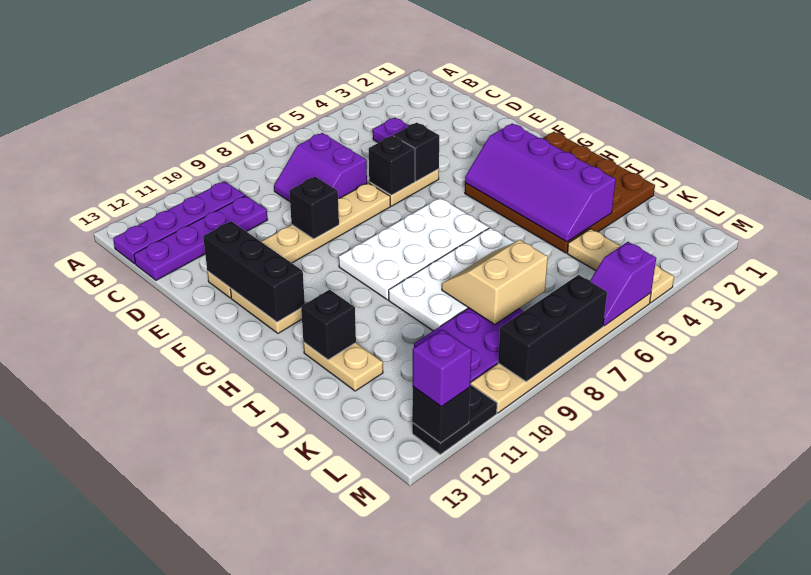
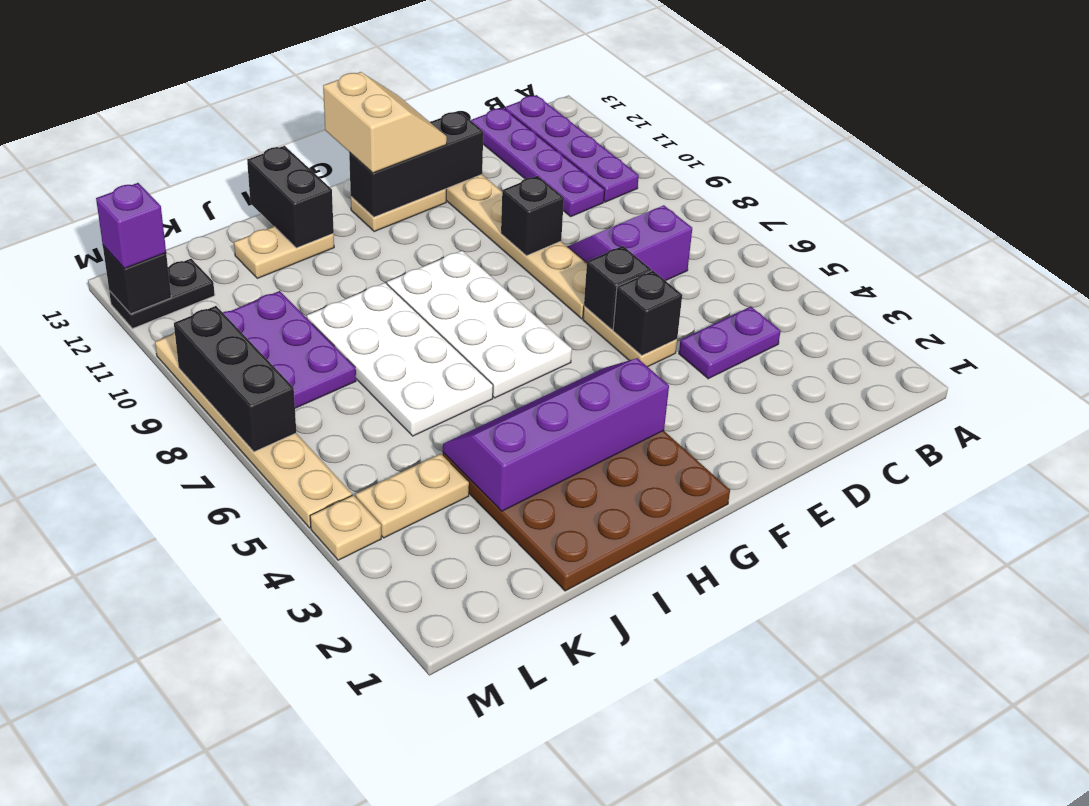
black 1x1 brick [301,290,356,360] -> black 1x2 brick [247,146,334,248]
tan 2x2 slope [442,240,548,325] -> tan 2x2 slope moved to [323,72,447,173]
purple 1x2 slope [590,242,656,326] -> none
black 1x2 plate [412,384,497,454] -> black 1x2 plate turned to [109,259,215,329]

